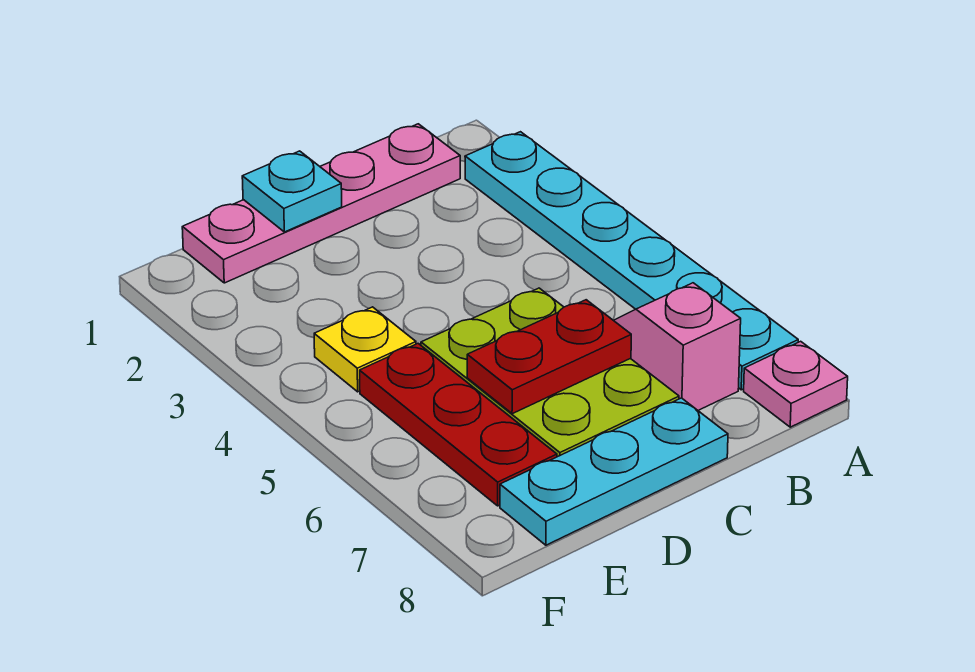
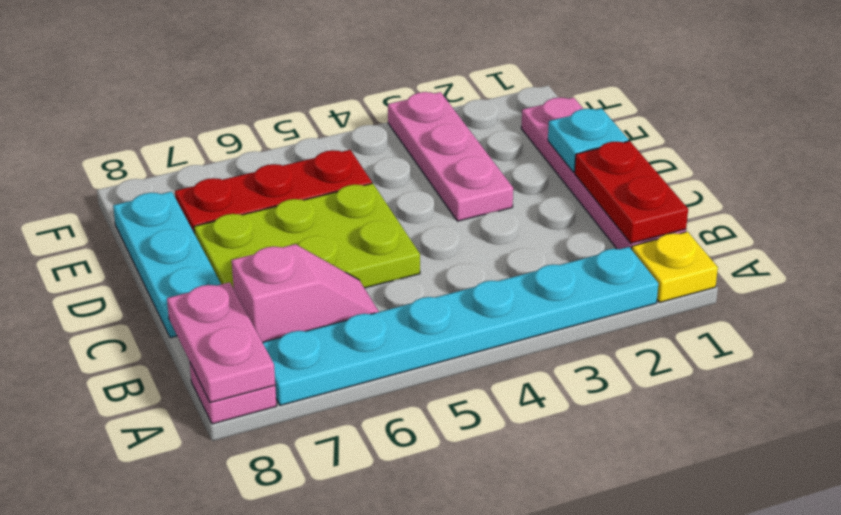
none -> pink 1x2 plate [167,282,275,403]
red 1x2 plate [467,300,631,414] -> red 1x2 plate moved to [575,141,688,243]
none -> pink 1x3 plate [388,92,513,221]
yellow 1x1 plate [314,307,416,392] -> yellow 1x1 plate moved to [632,232,718,302]

